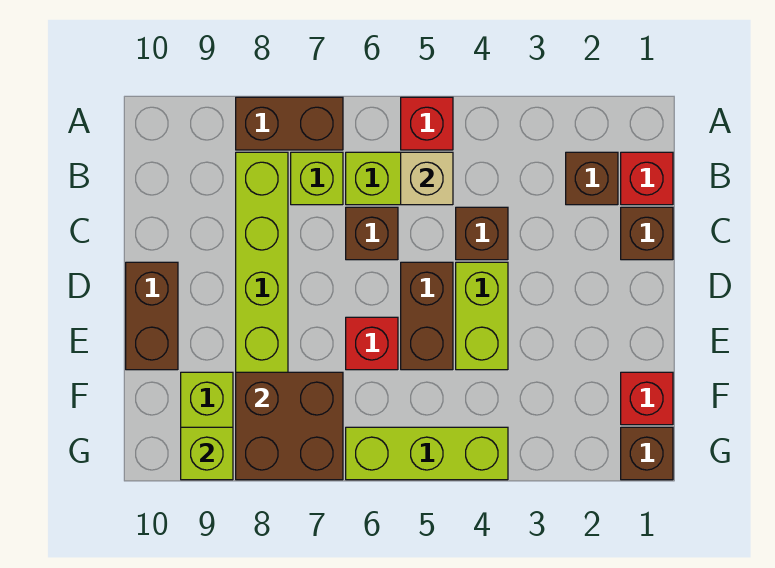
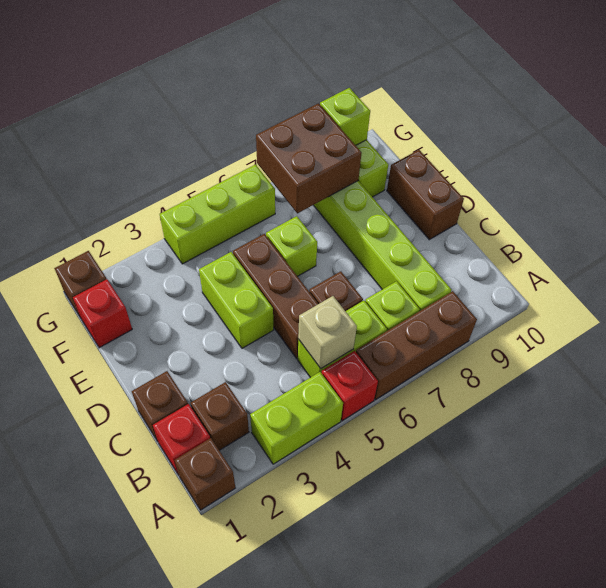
none -> lime 1x2 brick [250,372,343,464]
brown 1x2 brick [236,97,343,150] -> brown 1x3 brick [356,291,477,400]
brown 1x1 brick [456,207,508,260] -> brown 1x1 brick moved to [175,438,235,510]
brown 1x2 brick [401,262,453,370] -> brown 1x3 brick [233,234,318,358]
red 1x1 brick [346,317,398,370] -> lime 1x1 brick [266,216,317,276]

